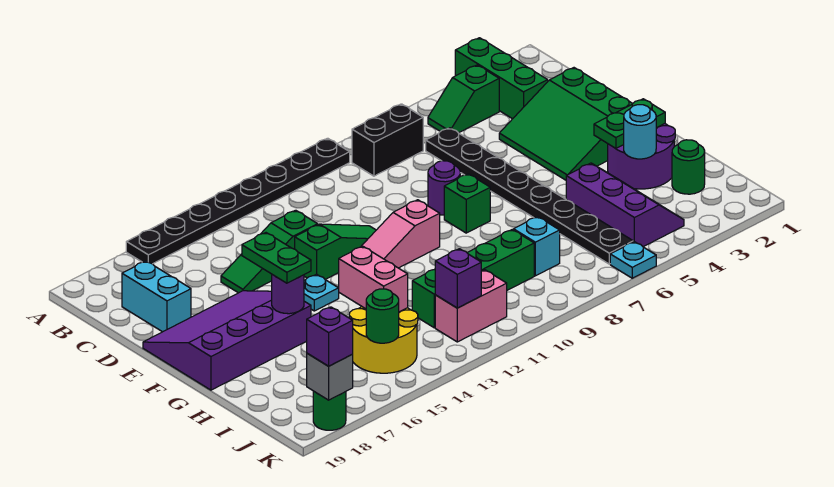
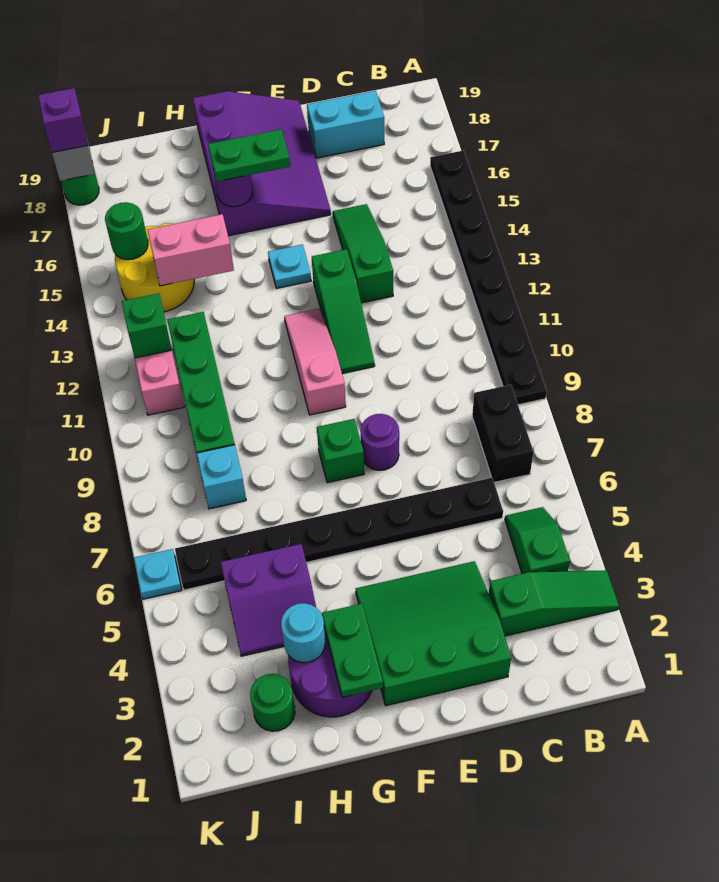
green 1x3 brick [455,38,548,119] -> green 1x3 slope [489,570,619,636]
purple 2x3 slope [566,163,684,247] -> purple 2x2 slope [221,544,316,656]
purple 1x1 brick [435,249,481,308] -> green 1x1 brick [122,293,172,358]

